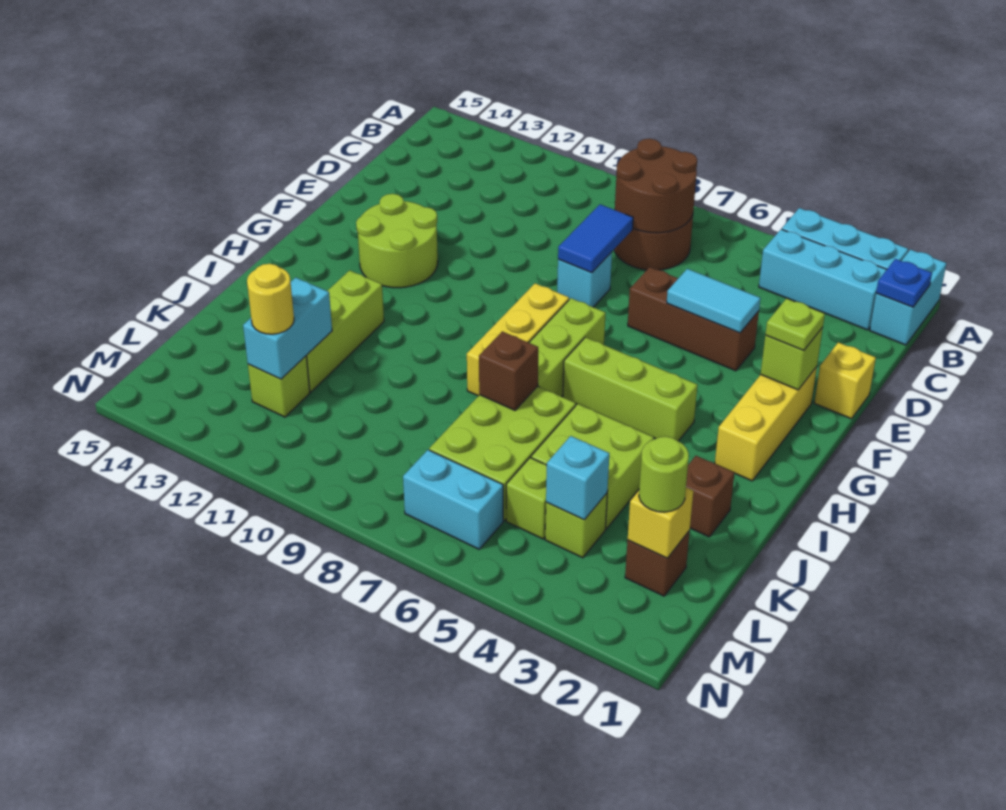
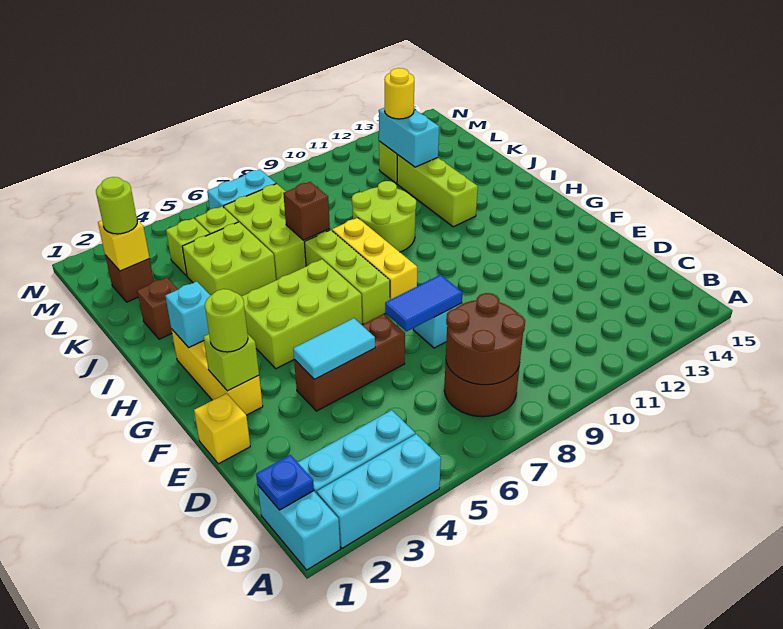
blue 1x2 tile [558,204,633,273] -> blue 1x2 tile turned to [385,275,462,331]
lime 1x1 plate [765,298,825,350] -> lime 1x1 round brick [205,289,248,352]
lime 2x2 round brick [356,194,438,288] -> lime 2x2 round brick moved to [352,181,416,252]
lime 1x3 brick [563,337,697,441] -> lime 2x3 brick [242,259,362,369]
cyan 1x1 brick [546,436,609,520] -> cyan 1x1 brick moved to [165,281,211,348]

